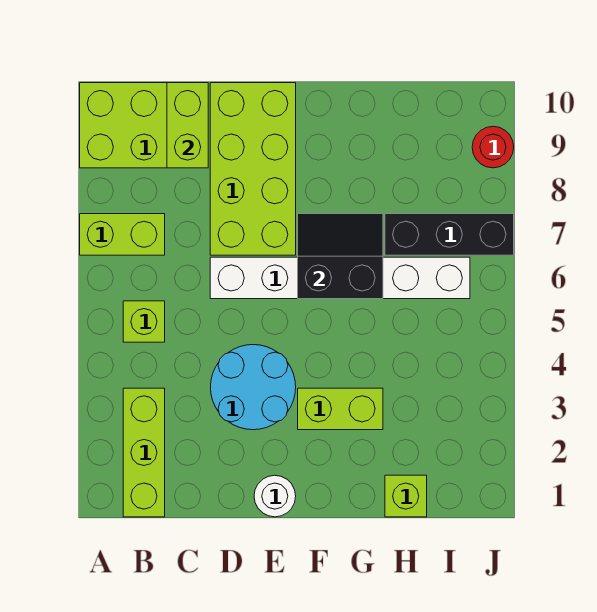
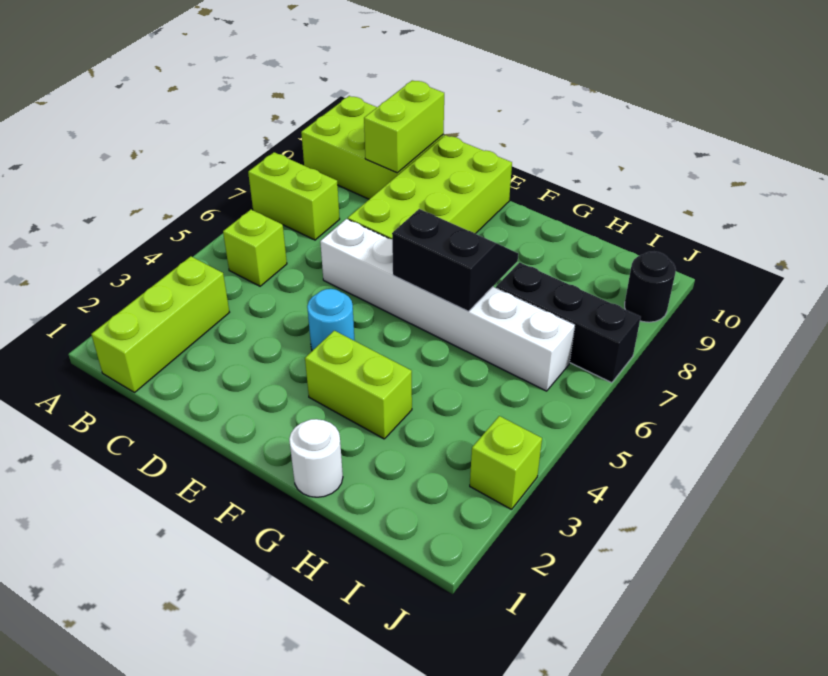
cyan 2x2 round brick [211,345,296,430] -> cyan 1x1 round brick [307,289,355,351]
white 1x1 round brick [254,475,296,517] -> white 1x1 round brick moved to [289,419,343,497]
lime 1x1 brick [385,475,427,517] -> lime 1x1 brick moved to [470,416,542,509]
red 1x1 round brick [472,126,514,168] -> black 1x1 round brick [625,252,676,322]

